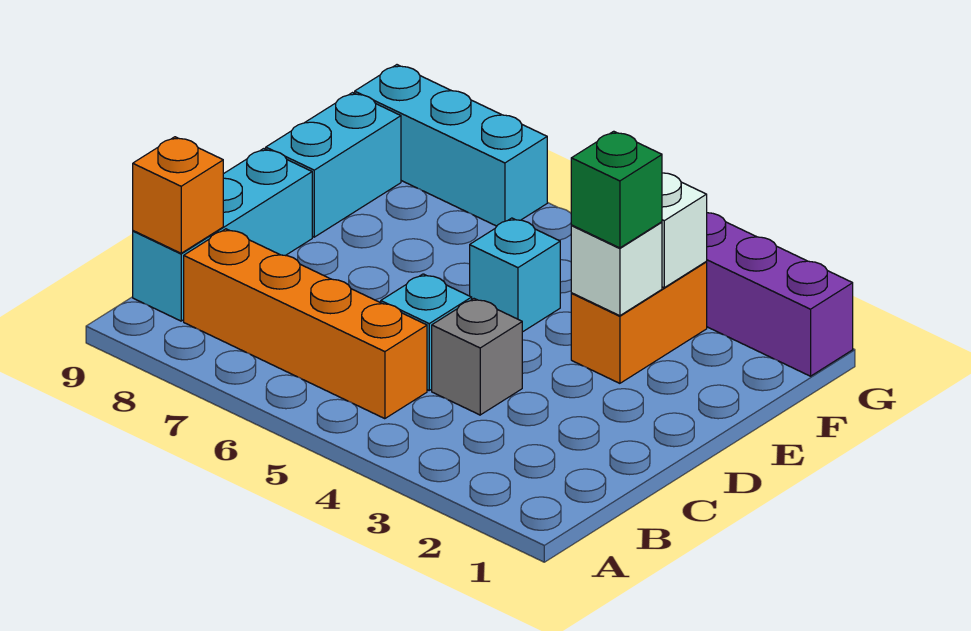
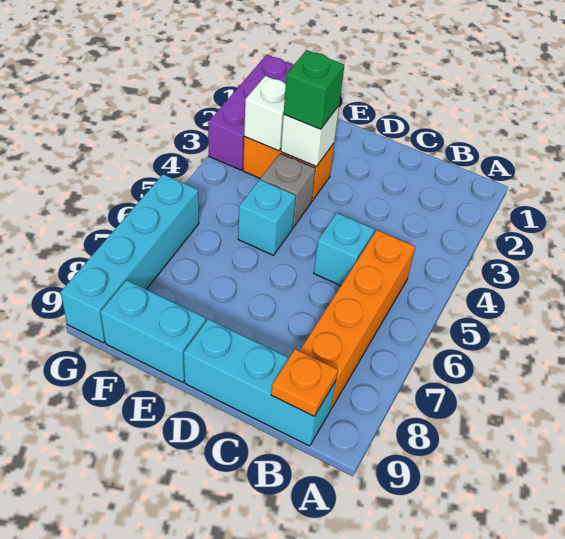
orange 1x1 brick [133,137,223,253] -> orange 1x1 plate [271,349,338,416]
grey 1x1 brick [432,299,522,415] -> grey 1x1 brick moved to [260,154,315,227]
cyan 1x3 brick [355,65,547,226] -> cyan 1x4 brick [61,174,199,343]

